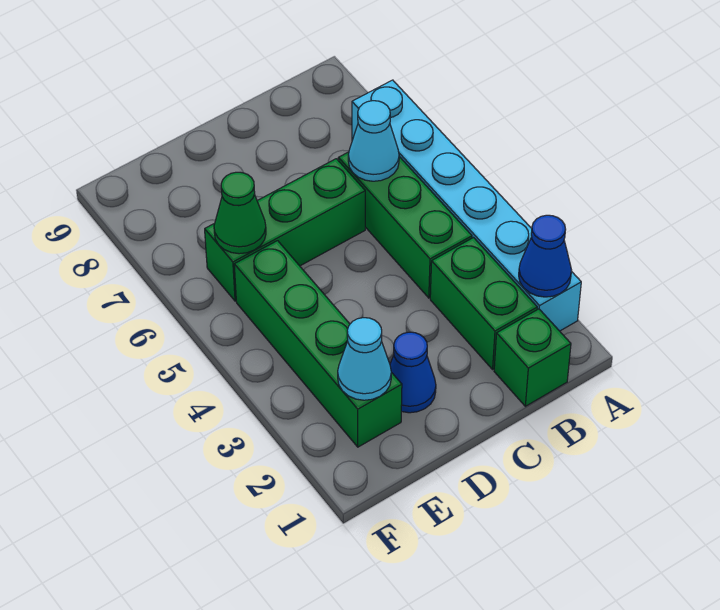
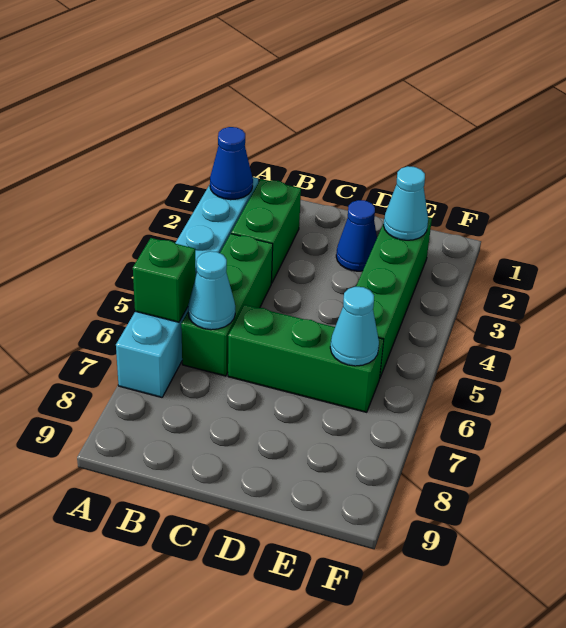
green 1x1 brick [494,309,571,406] -> green 1x1 brick moved to [133,238,196,322]
green 1x1 cone [214,172,266,254] -> cyan 1x1 cone [330,287,379,366]

